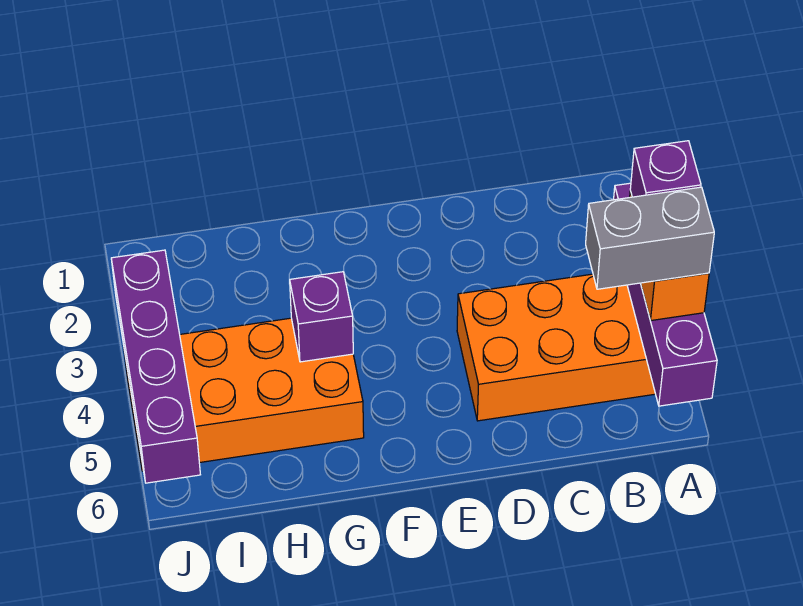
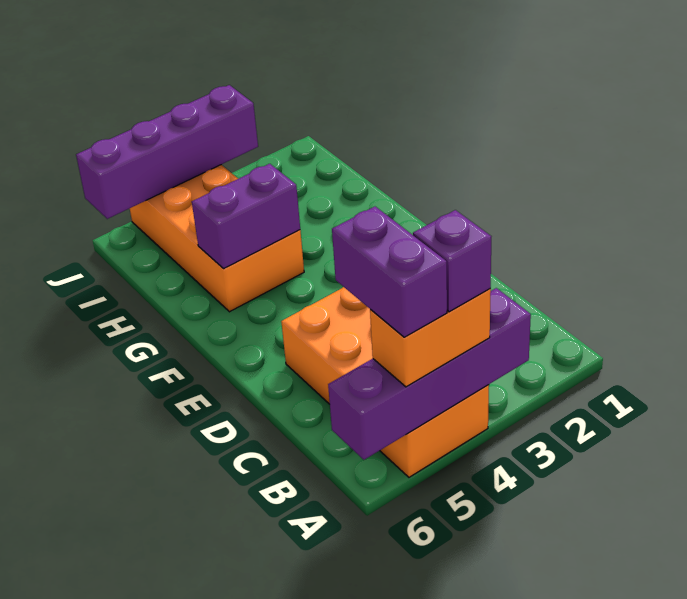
grey 1x2 brick [586,187,714,289] -> purple 1x2 brick [332,207,447,337]
purple 1x1 brick [290,272,353,362] -> purple 1x2 brick [192,164,300,268]

